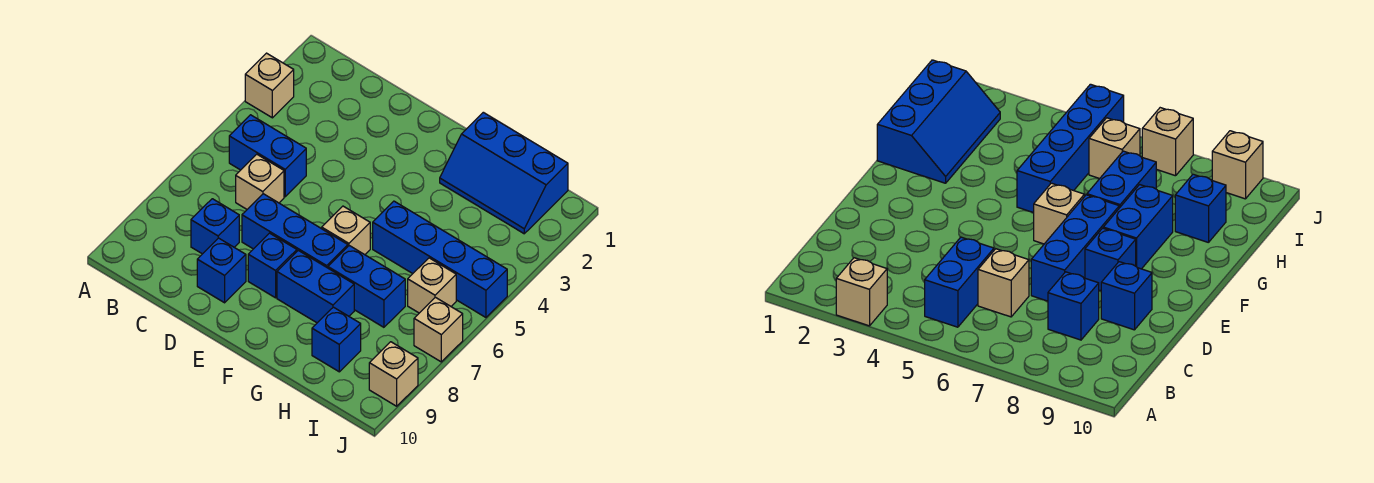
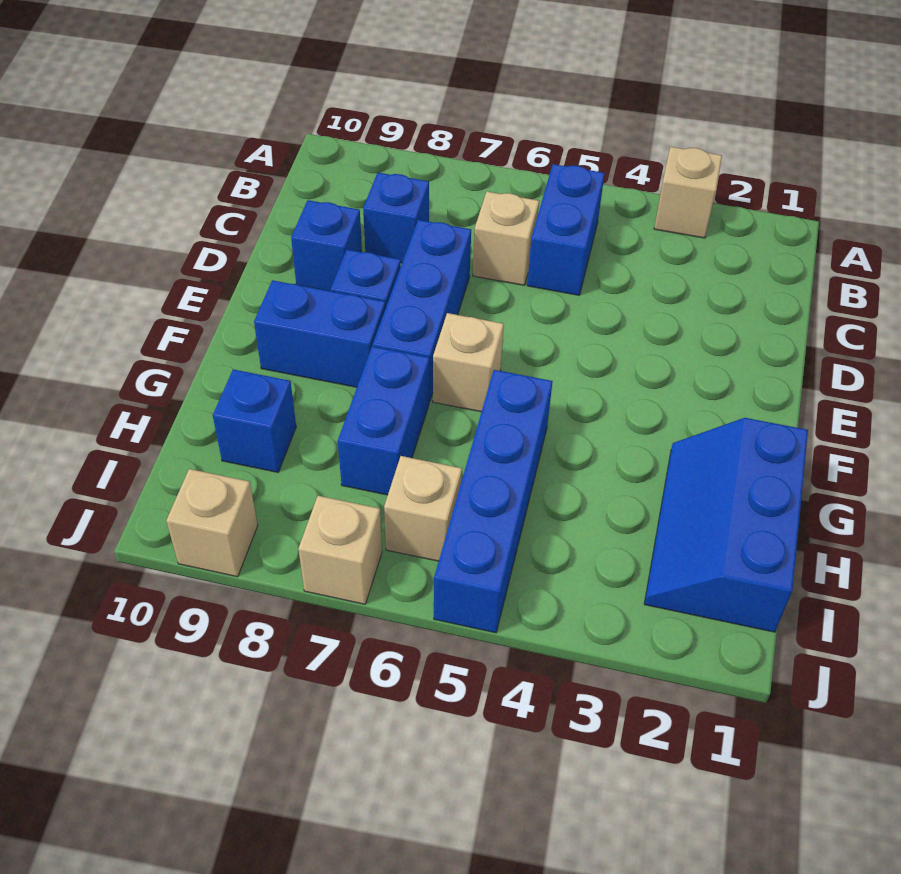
blue 1x2 brick [277,250,354,323] -> blue 1x2 brick turned to [254,280,386,387]

